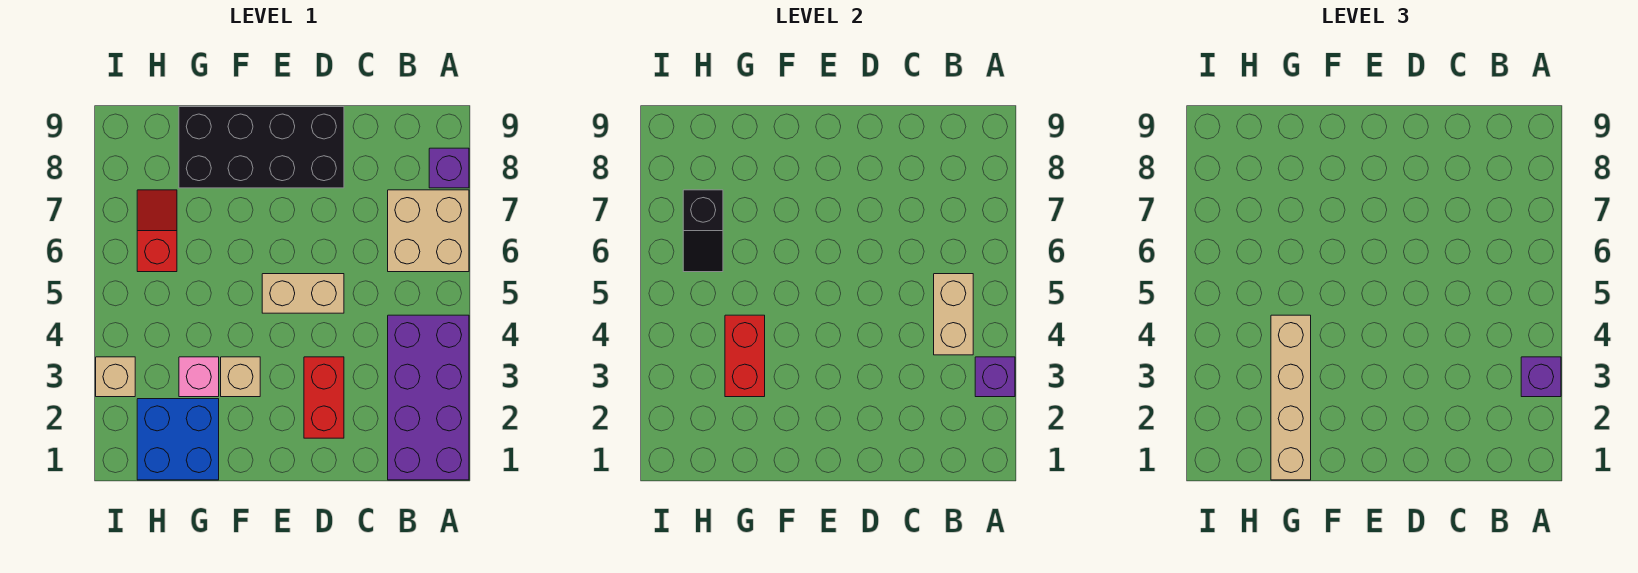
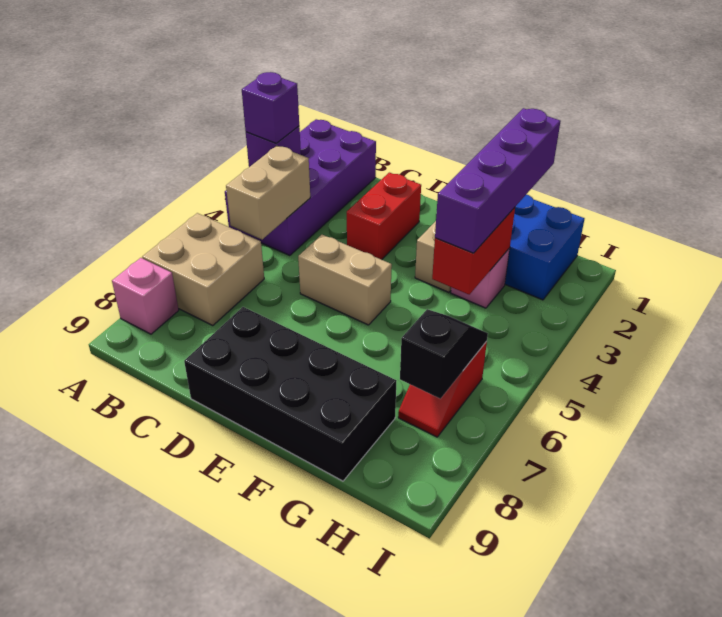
purple 1x1 brick [429,148,469,188] -> pink 1x1 brick [112,258,179,334]
tan 1x4 brick [1271,315,1311,480] -> purple 1x4 brick [435,108,561,253]
tan 1x1 brick [96,357,135,397] -> none

